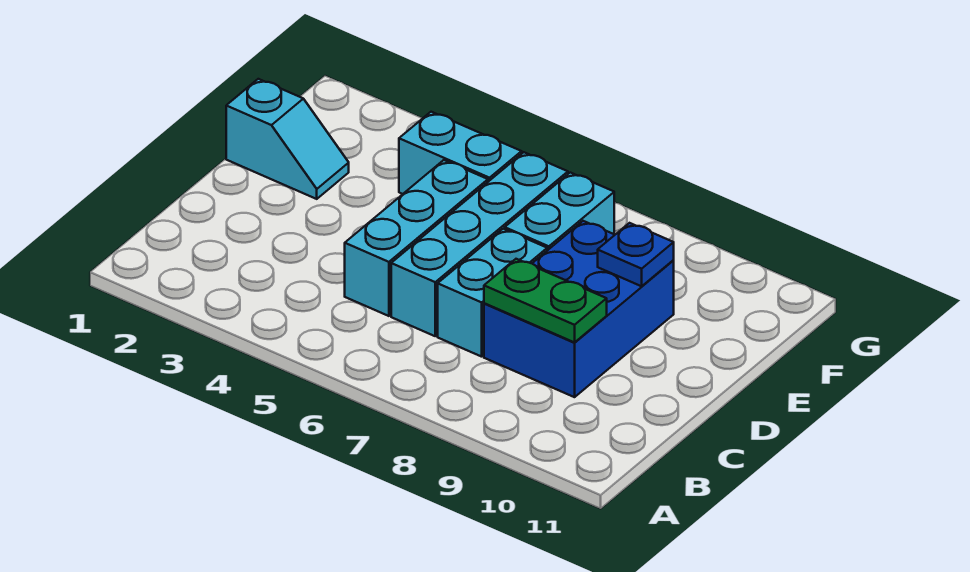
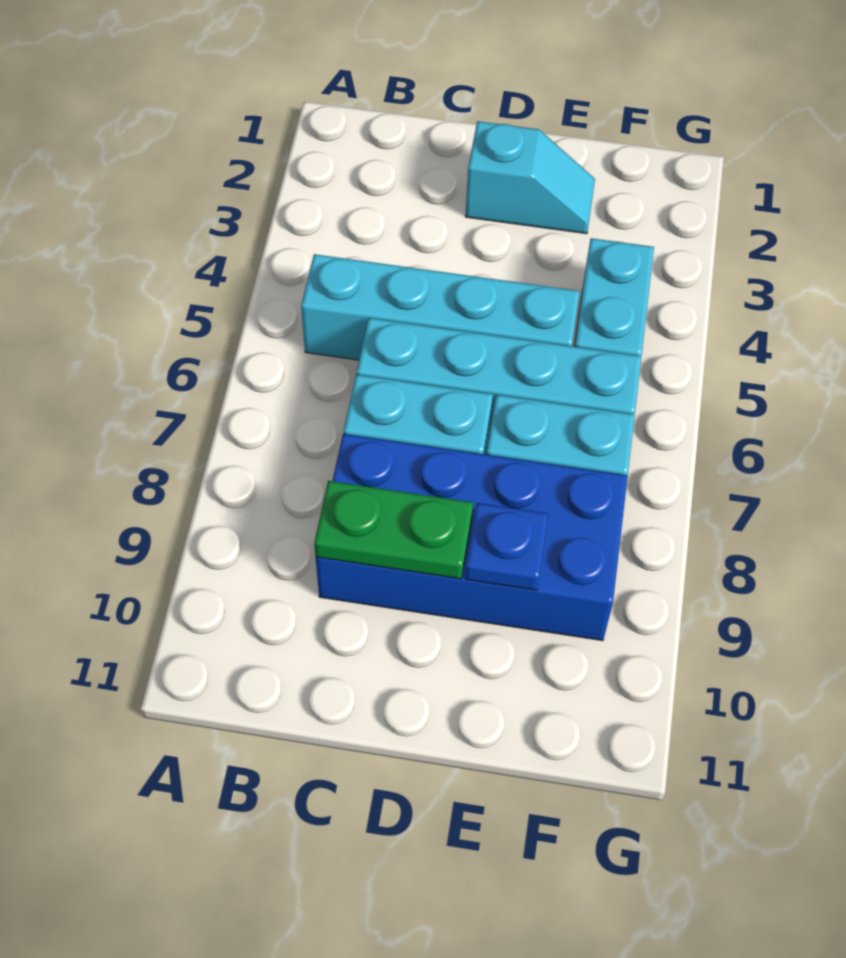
cyan 1x3 brick [345,160,488,316] -> cyan 1x4 brick [301,254,580,360]
blue 2x3 brick [484,221,674,397] -> blue 2x4 brick [316,434,628,641]
green 1x2 plate [484,259,607,342] -> green 1x2 plate turned to [314,481,473,579]
cyan 1x2 slope [226,79,349,199] -> cyan 1x2 slope turned to [465,121,595,234]

